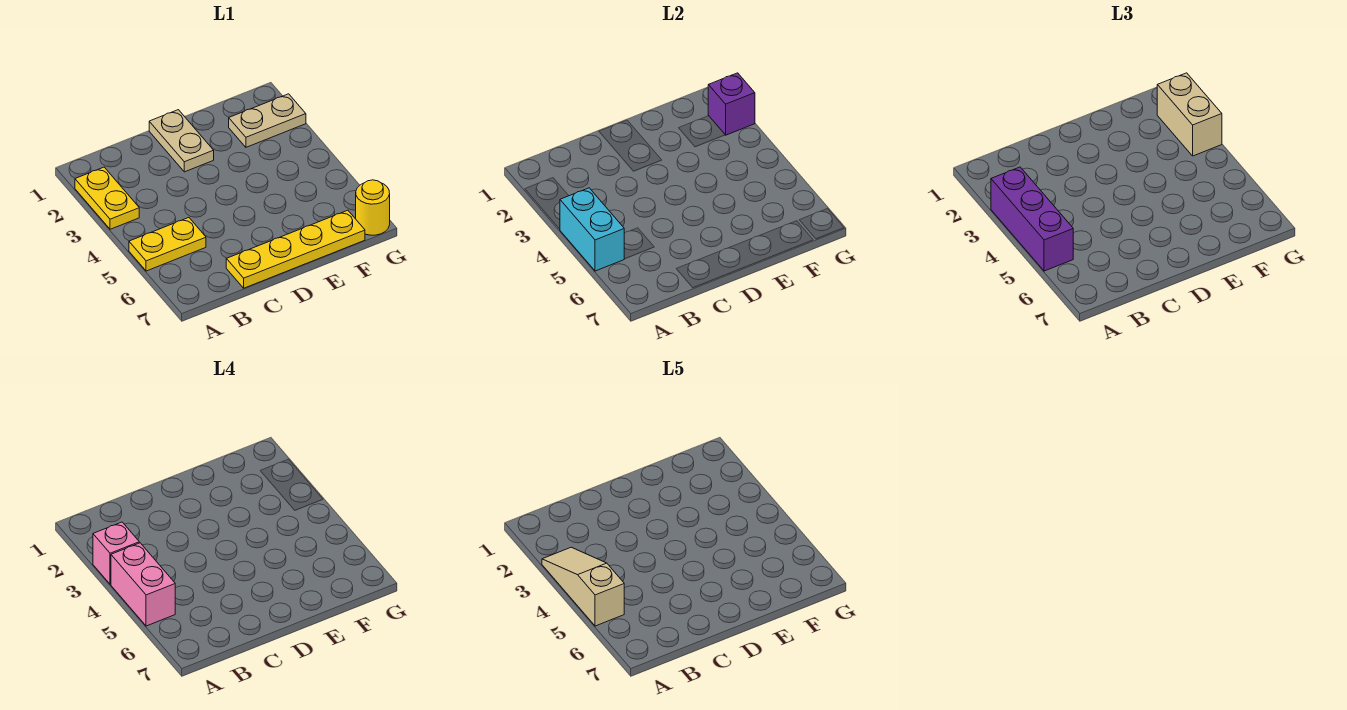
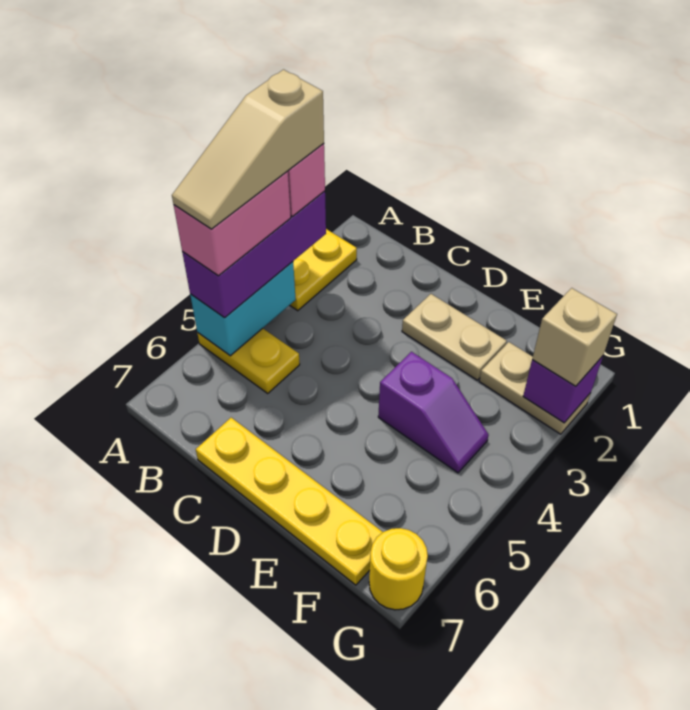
tan 1x3 slope [542,547,624,626] -> tan 1x3 slope turned to [172,70,324,229]
tan 1x2 plate [149,110,214,172] -> tan 1x2 plate turned to [402,294,507,380]
none -> purple 1x2 slope [378,352,489,473]
tan 1x2 brick [1157,73,1222,156] -> tan 1x1 brick [532,288,617,386]

